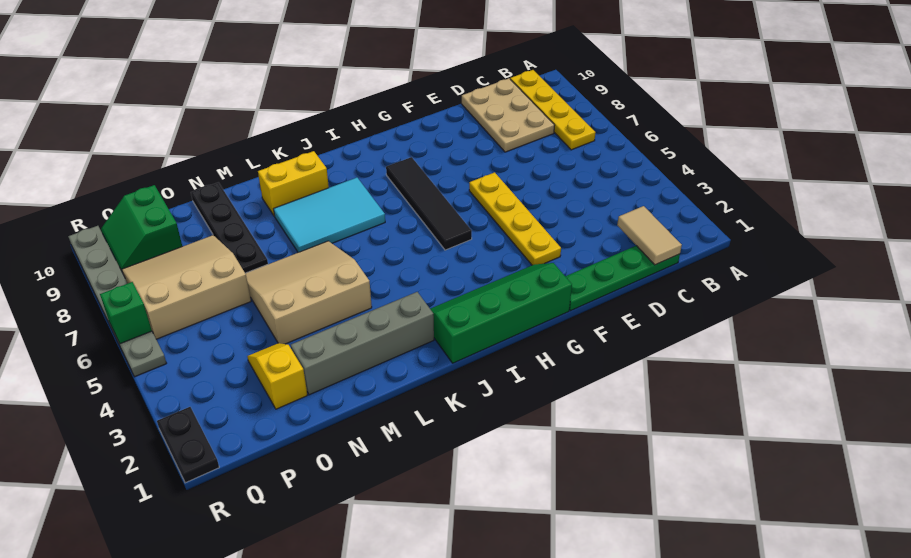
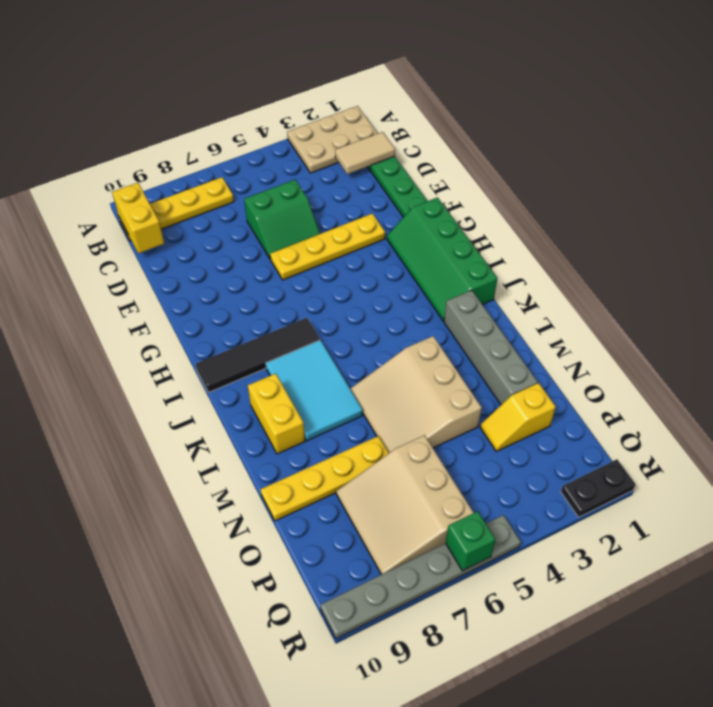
none -> yellow 1x2 brick [112,183,164,253]
tan 2x3 plate [462,78,555,152] -> tan 2x3 plate moved to [287,106,378,173]
black 1x4 tile [386,157,472,250] -> black 1x4 tile moved to [196,318,320,392]
black 1x4 plate [191,182,268,273] -> yellow 1x4 plate [261,436,389,521]
green 2x2 slope [101,185,182,271] -> green 2x2 slope moved to [244,180,320,260]

